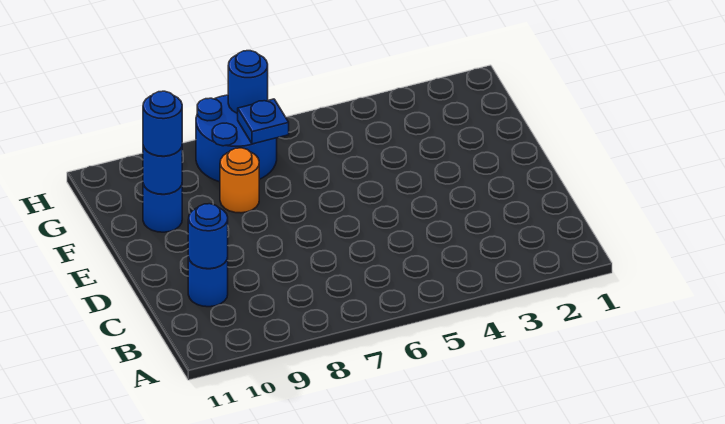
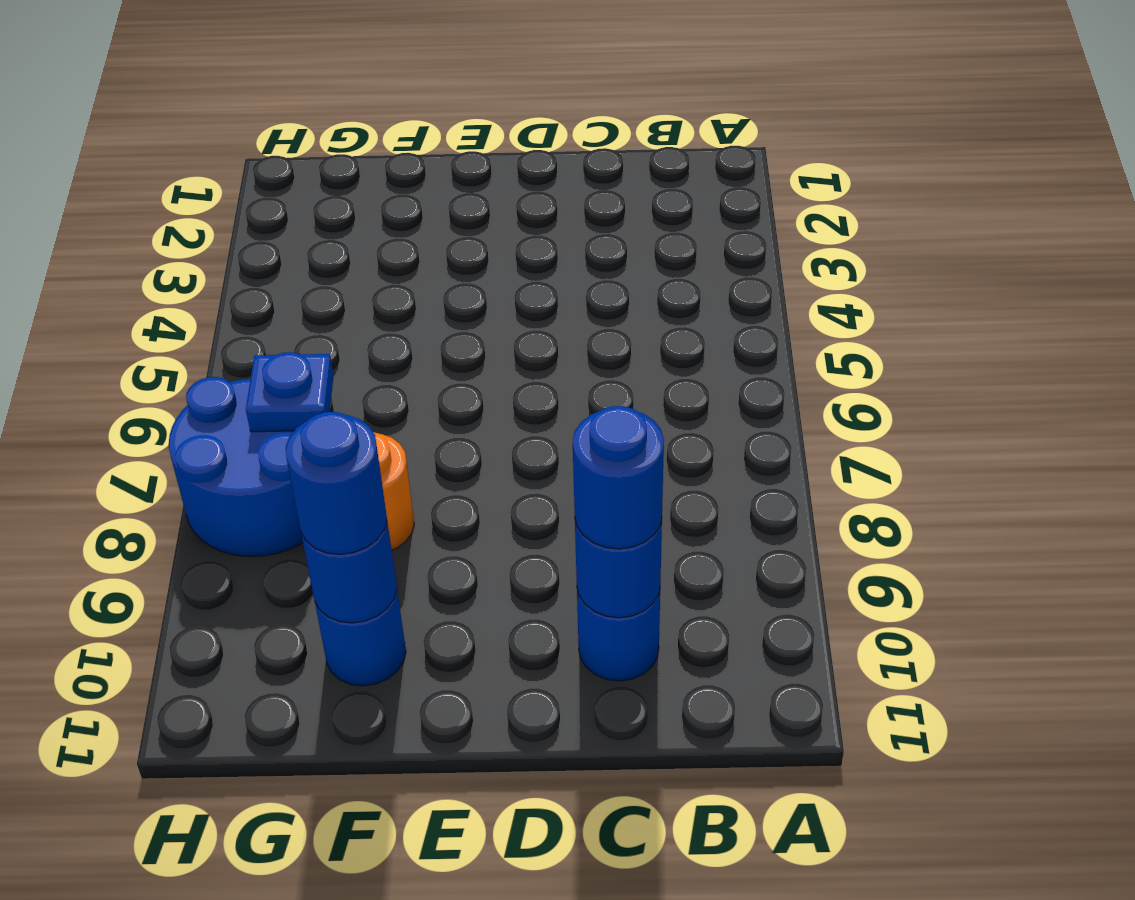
blue 1x1 round brick [228,51,268,114] -> blue 1x1 round brick moved to [573,406,664,549]

